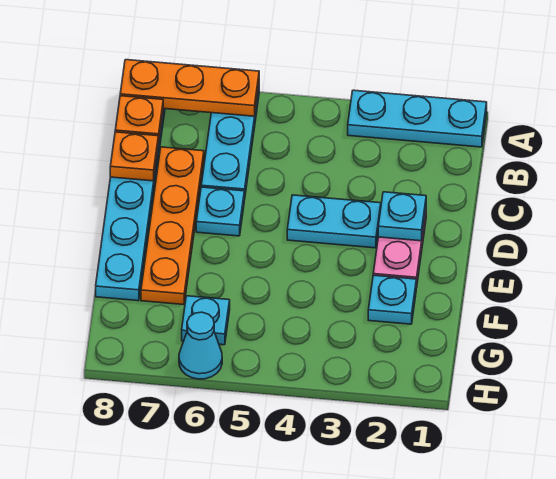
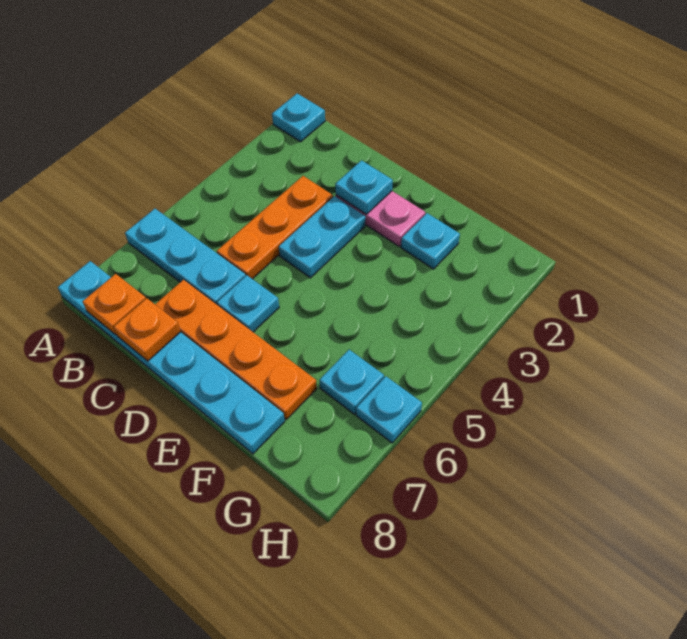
cyan 1x3 plate [348,90,487,147] -> cyan 1x1 plate [272,93,325,142]
orange 1x3 plate [120,60,259,116] -> orange 1x3 plate moved to [217,176,333,279]
cyan 1x1 cone [179,312,222,379] -> cyan 1x1 plate [356,376,422,443]

